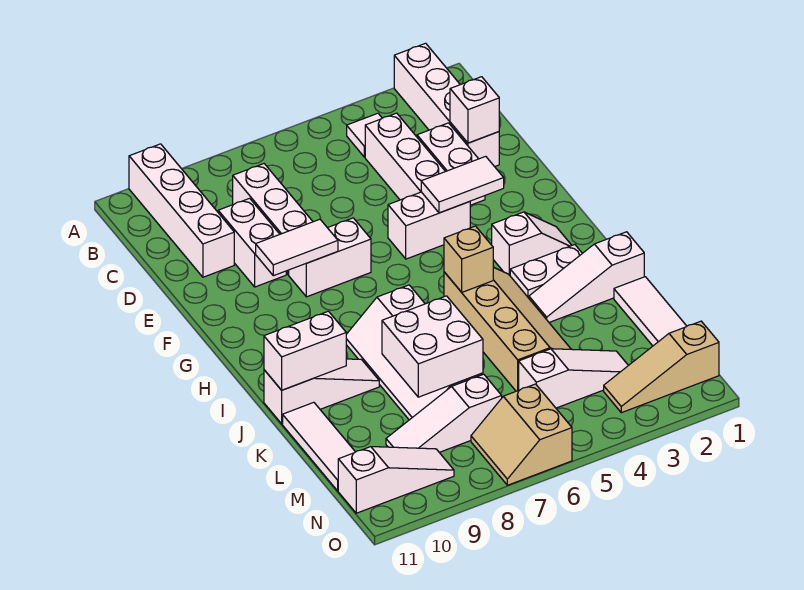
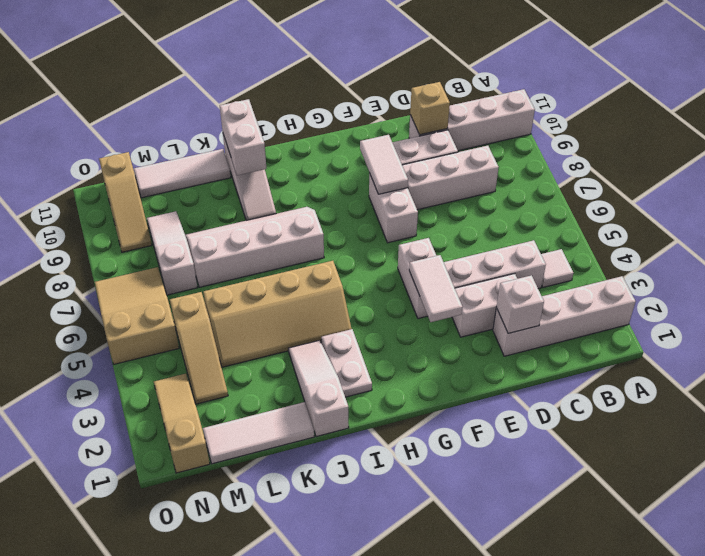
white 1x2 slope [492,212,572,275] -> none
tan 1x1 brick [444,226,493,292] -> tan 1x1 brick moved to [410,82,450,135]
white 2x2 brick [382,296,483,397] -> none
white 1x3 slope [519,349,628,408] -> tan 1x3 slope [170,292,228,404]
tan 2x2 slope [471,384,572,485] -> tan 2x3 slope [95,267,179,364]
white 1x3 slope [338,447,454,513] -> tan 1x3 slope [99,152,152,252]

